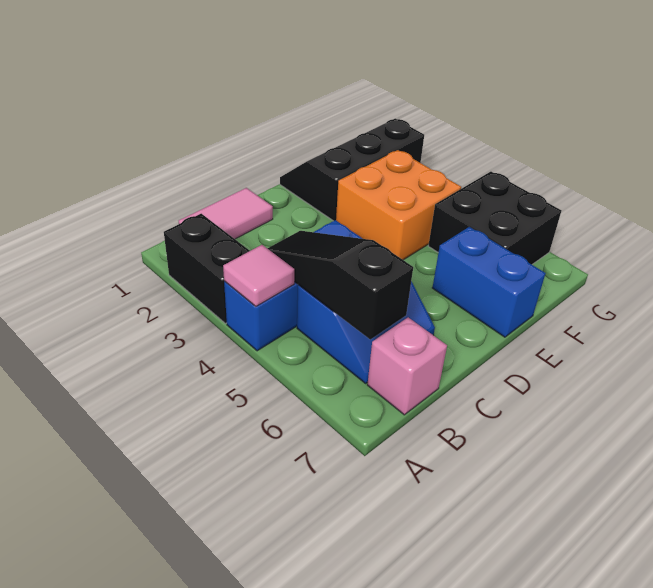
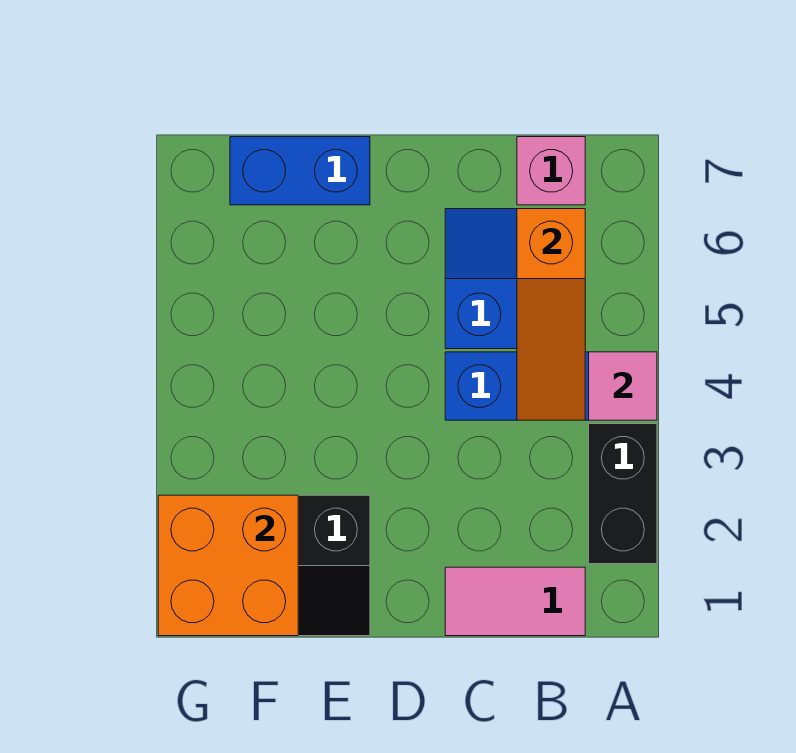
black 1x3 slope [267,231,413,339] -> orange 1x3 slope [517,209,585,420]
orange 2x2 brick [336,150,461,260] -> orange 2x2 brick moved to [158,495,298,636]
blue 1x2 brick [432,227,546,337] -> blue 1x2 brick turned to [230,137,370,205]
black 2x2 brick [428,172,561,264] -> none

